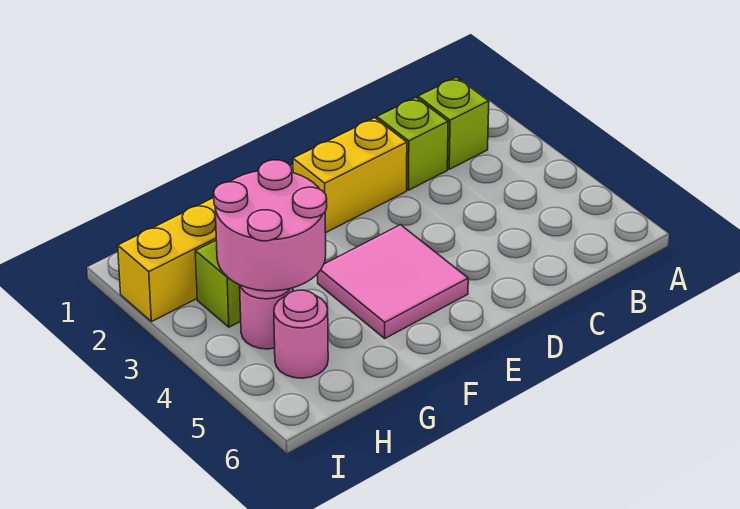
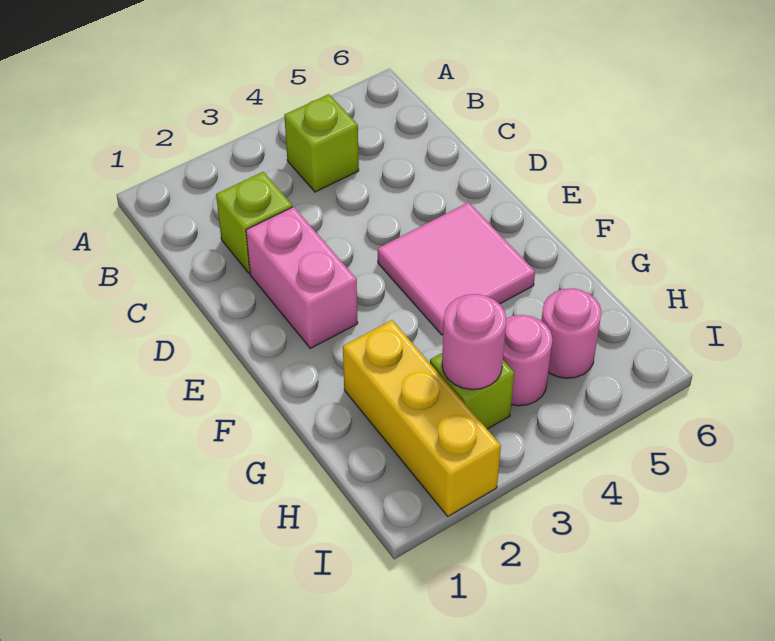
lime 1x1 brick [418,77,489,169] -> lime 1x1 brick moved to [284,94,359,192]
yellow 1x2 brick [293,118,407,233] -> pink 1x2 brick [246,207,358,348]
pink 2x2 round brick [214,160,327,291] -> pink 1x1 round brick [442,294,506,390]

